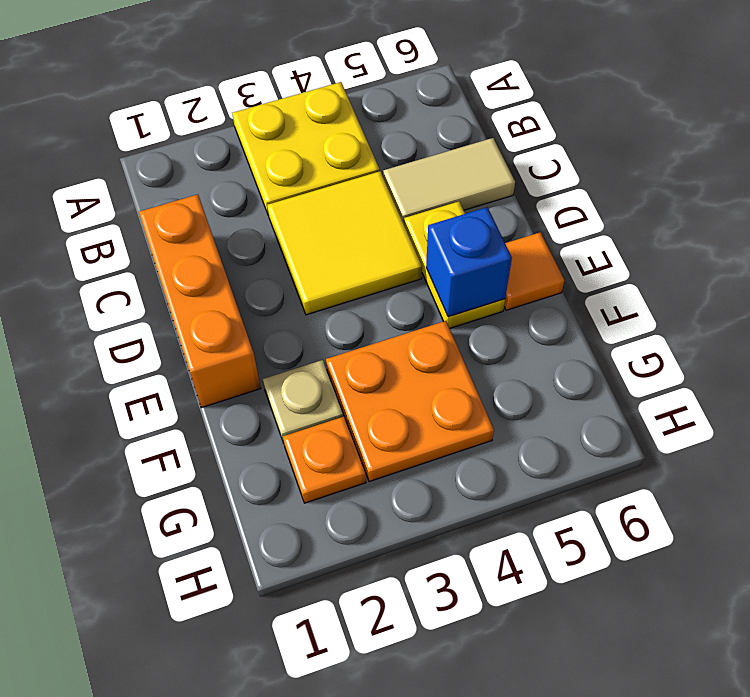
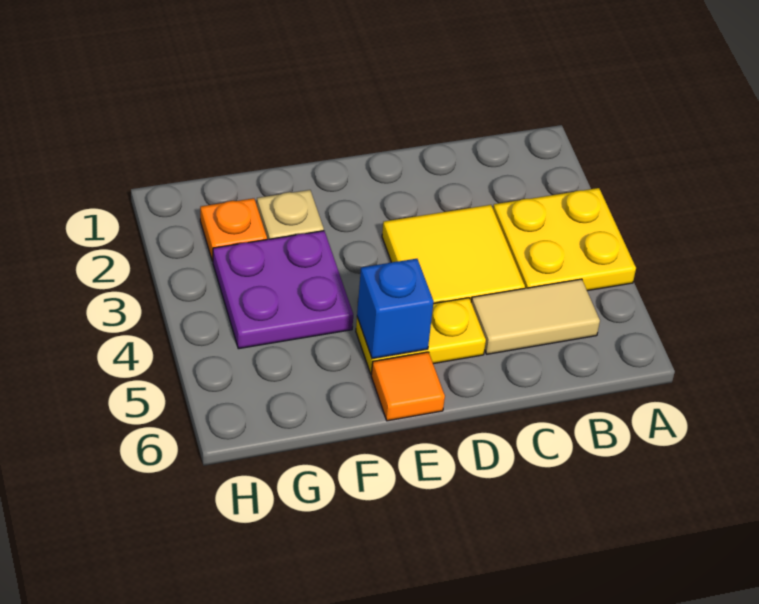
orange 1x3 brick [139,194,261,408] -> none
tan 1x2 tile [383,138,515,224] -> tan 1x2 tile turned to [471,279,600,354]
orange 2x2 plate [326,321,494,482] -> purple 2x2 plate [213,231,353,349]

